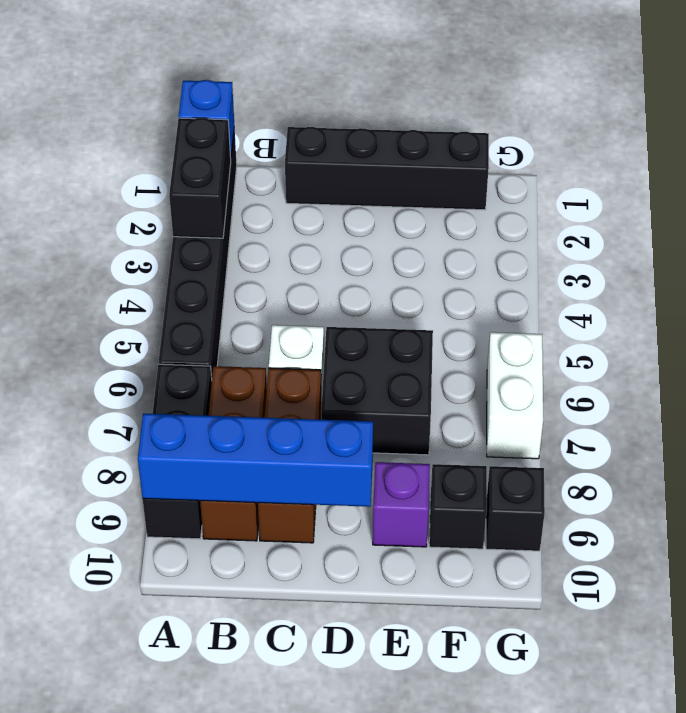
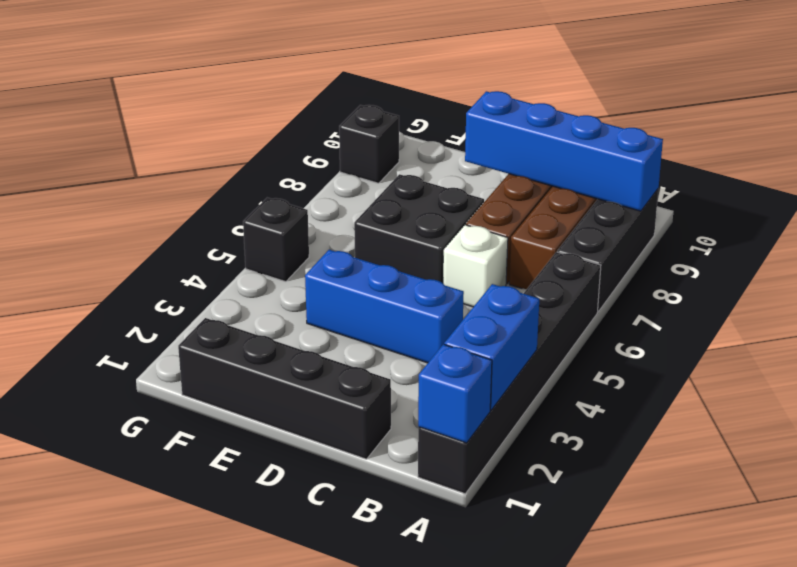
black 1x2 brick [169,118,231,238] -> blue 1x2 brick [444,284,539,410]
none -> blue 1x3 brick [305,250,464,363]
purple 1x1 brick [373,462,430,547] -> none
black 1x1 brick [429,464,487,549] -> black 1x1 brick moved to [243,198,309,282]
white 1x2 brick [487,332,543,459] -> none

